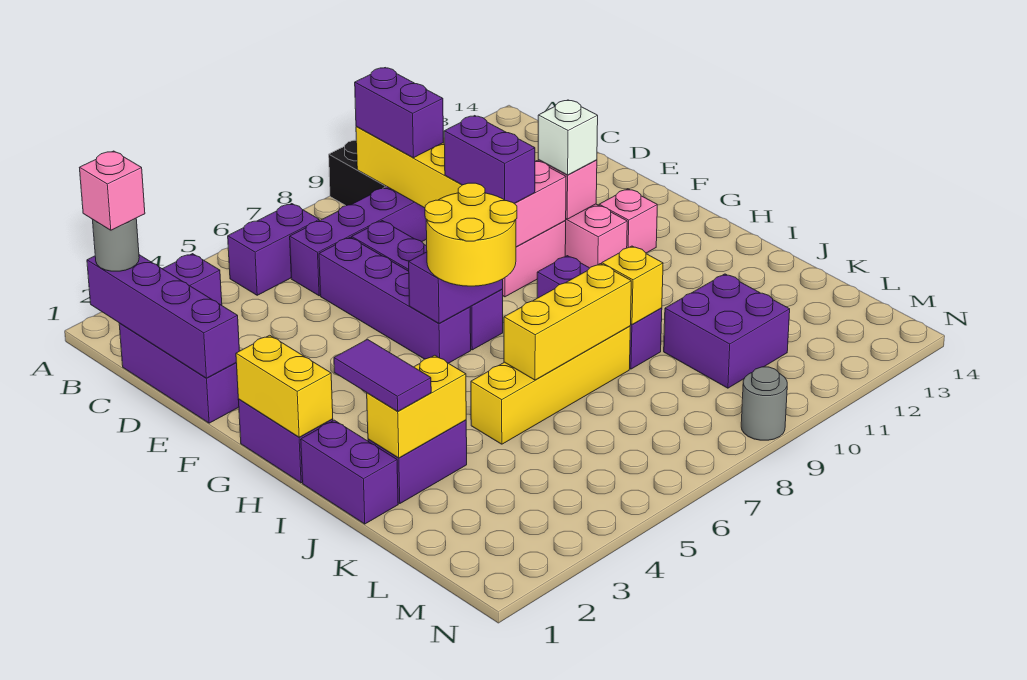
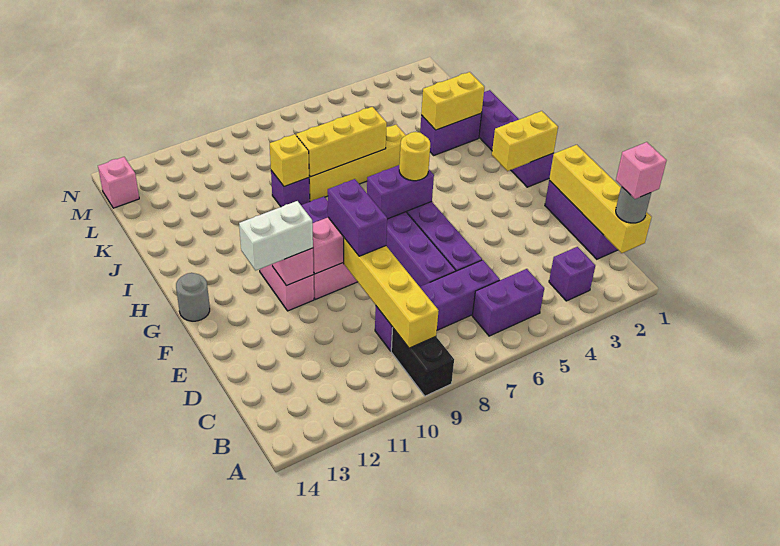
purple 1x4 brick [87,255,239,378] -> yellow 1x4 brick [549,145,652,253]
purple 1x2 brick [355,68,443,158] -> none
white 1x1 brick [538,100,598,175] -> white 1x2 brick [239,201,313,271]
yellow 1x2 brick [236,335,333,437] -> yellow 1x2 brick turned to [492,111,558,171]
yellow 2x2 round brick [425,183,517,286] -> yellow 1x1 round brick [399,132,430,181]
pink 1x1 brick [599,189,657,253] -> pink 1x1 brick moved to [98,157,139,208]
purple 1x2 tile [334,339,431,411] -> none
purple 2x2 brick [664,274,790,388] -> none
grey 1x1 round brick [741,367,787,440] -> grey 1x1 round brick moved to [176,273,210,321]

